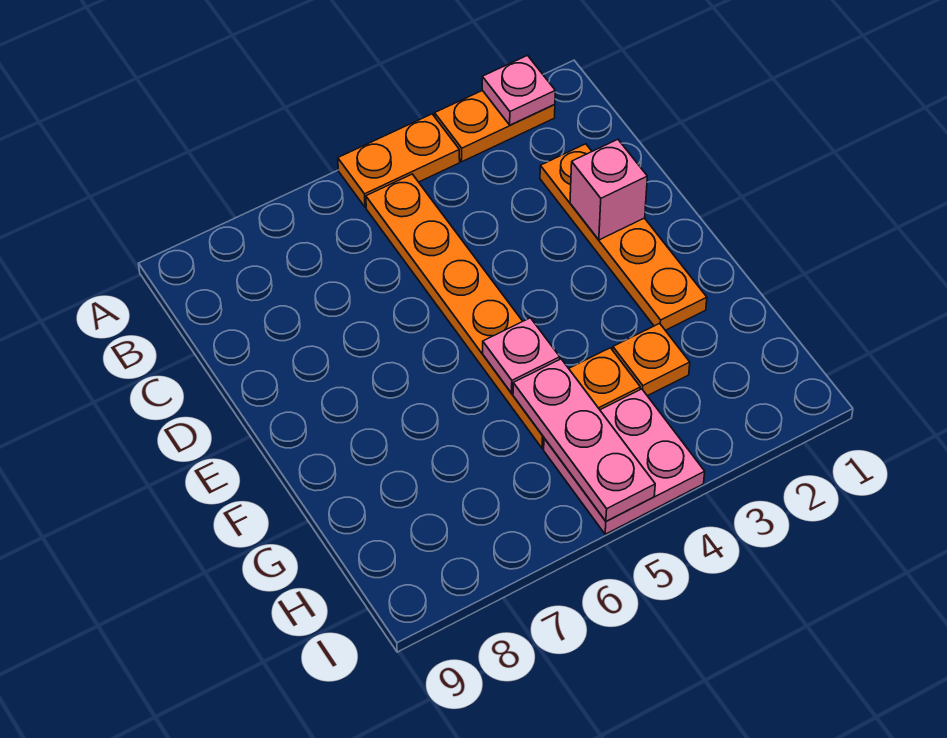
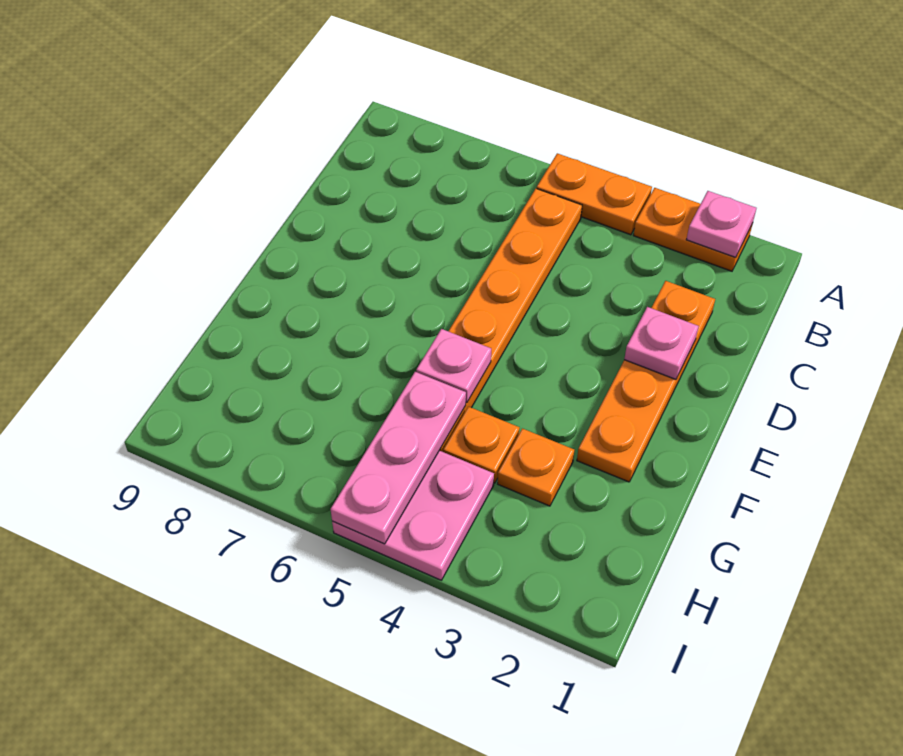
pink 1x1 brick [570,139,647,240] -> pink 1x1 plate [624,307,699,380]

